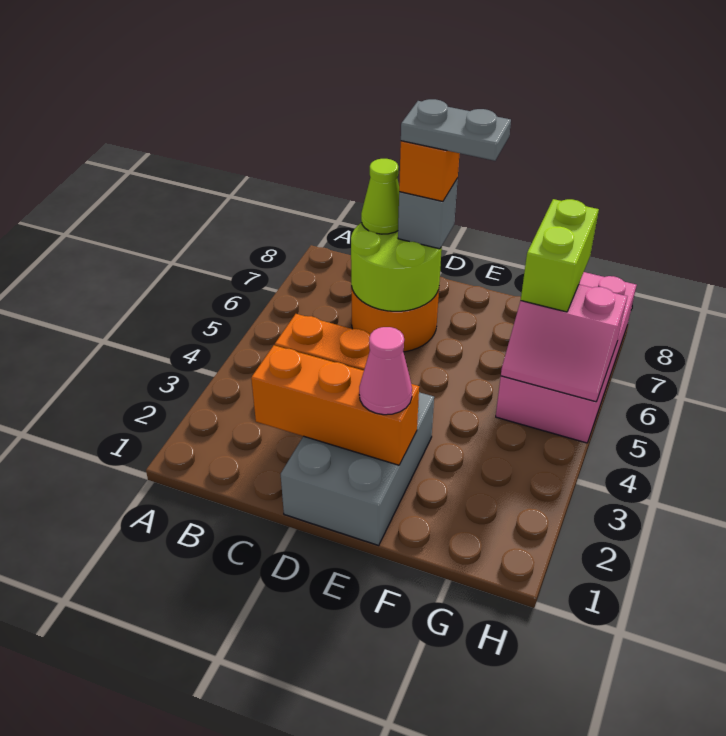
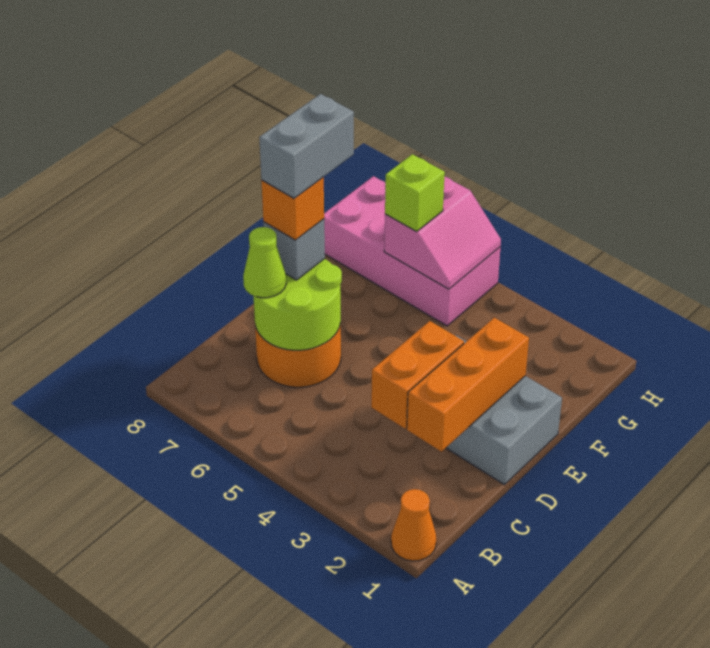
none -> orange 1x1 cone [391,489,436,561]
grey 1x2 plate [401,99,511,161] -> grey 1x2 brick [259,94,354,198]
pink 1x1 cone [359,327,412,415] -> none
lime 1x2 brick [521,199,599,312] -> lime 1x1 brick [385,154,445,232]

